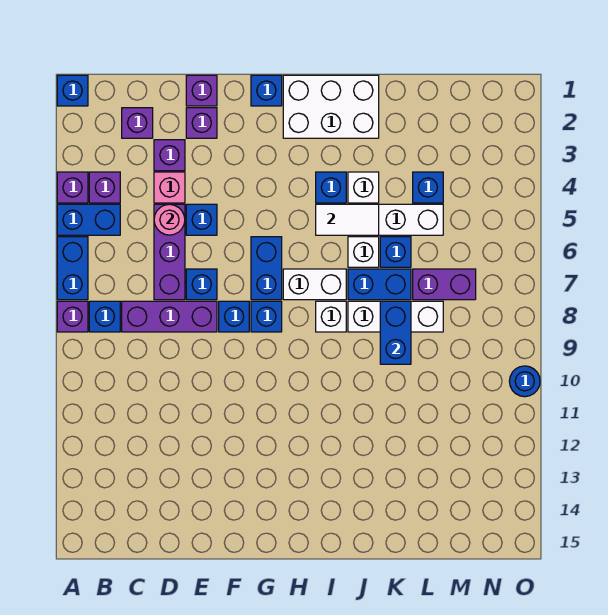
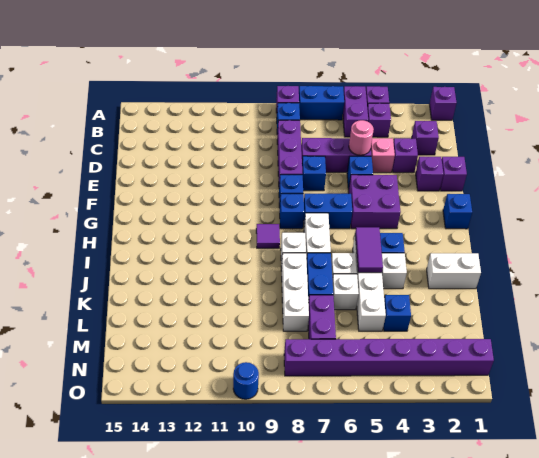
blue 1x1 brick [57,75,88,106] -> purple 1x1 brick [429,87,457,120]
blue 1x2 brick [57,204,120,235] -> purple 1x2 brick [343,86,368,137]
none -> purple 2x2 brick [348,175,401,229]
white 2x3 brick [283,75,379,138] -> white 1x2 brick [427,253,481,289]
none -> purple 1x1 tile [256,224,280,248]
white 1x2 tile [316,204,379,235] -> purple 1x2 tile [355,227,383,273]
blue 1x1 brick [380,237,411,267] -> white 1x1 brick [332,274,359,310]
blue 1x2 brick [380,301,411,364] -> none
none -> purple 1x8 brick [284,339,494,376]

